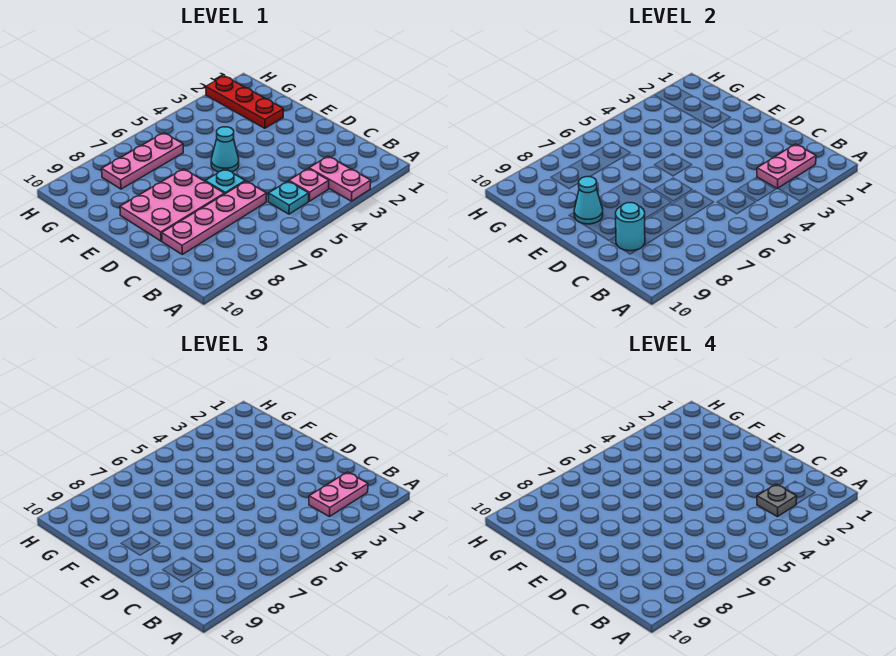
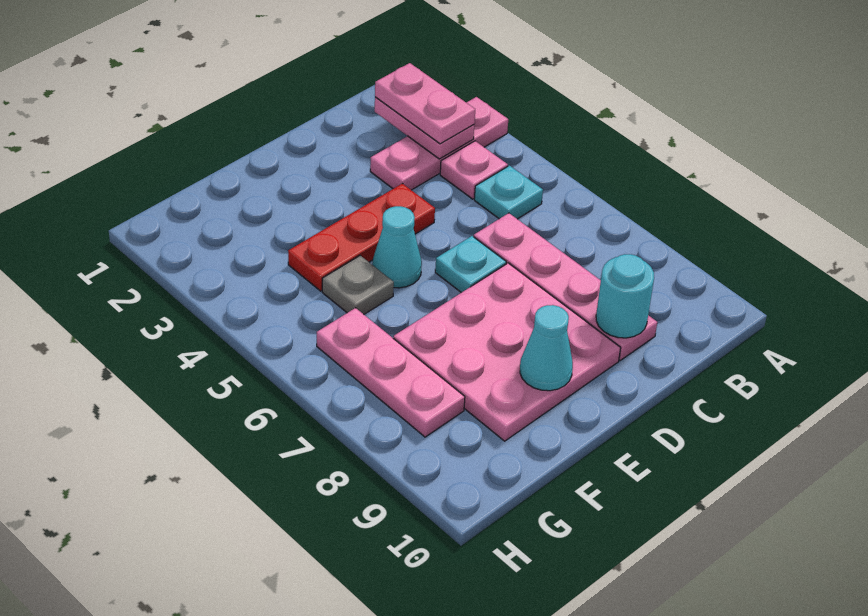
pink 1x2 plate [309,156,371,201] -> pink 1x3 plate [370,97,508,190]
grey 1x1 plate [757,484,797,517] -> grey 1x1 plate moved to [322,256,394,314]
pink 2x3 plate [120,169,224,241] -> pink 3x3 plate [393,263,621,441]
red 1x3 plate [206,76,284,128] -> red 1x3 plate moved to [288,183,435,291]

